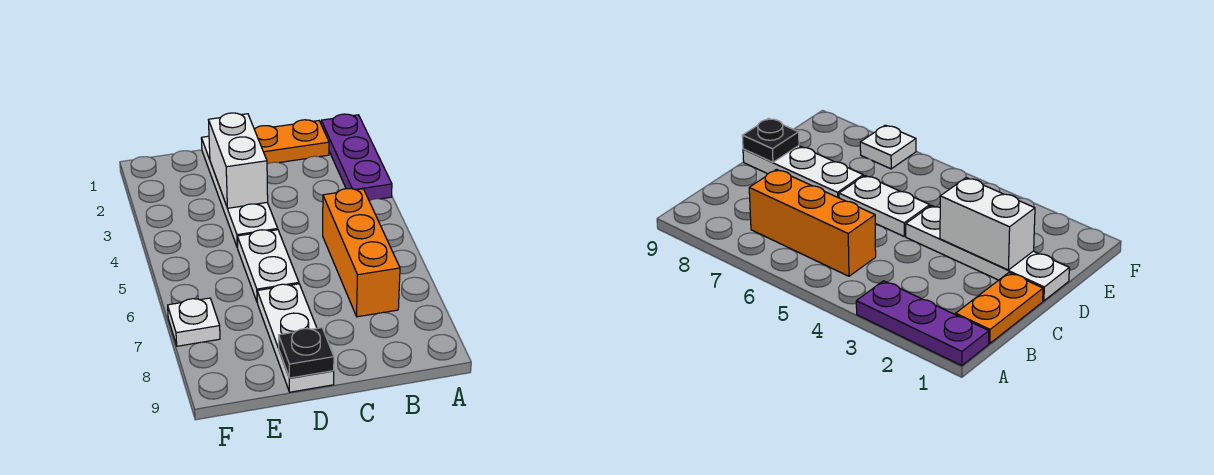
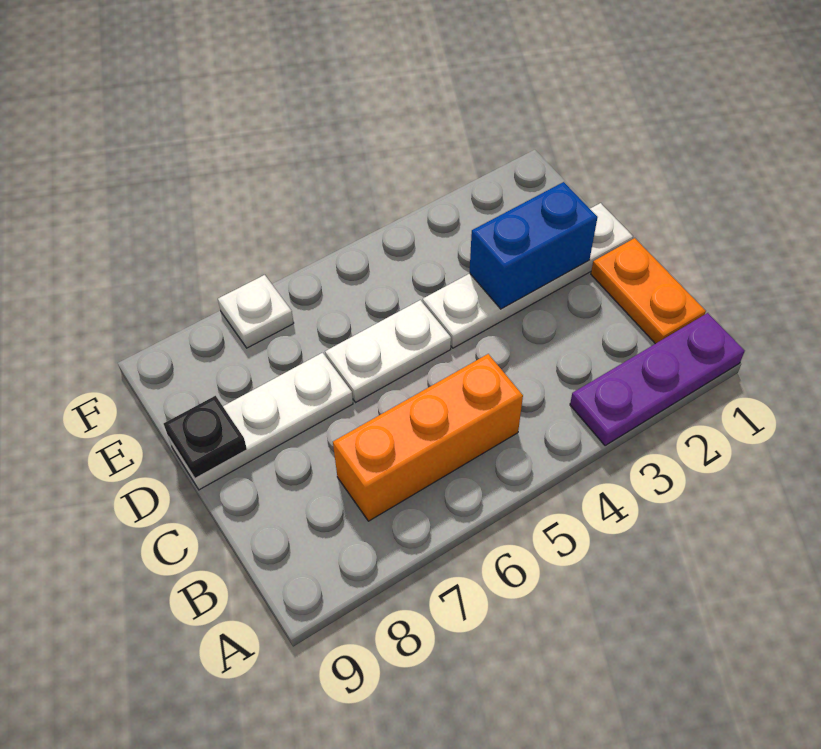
white 1x2 brick [209,113,268,208] -> blue 1x2 brick [470,182,598,309]

